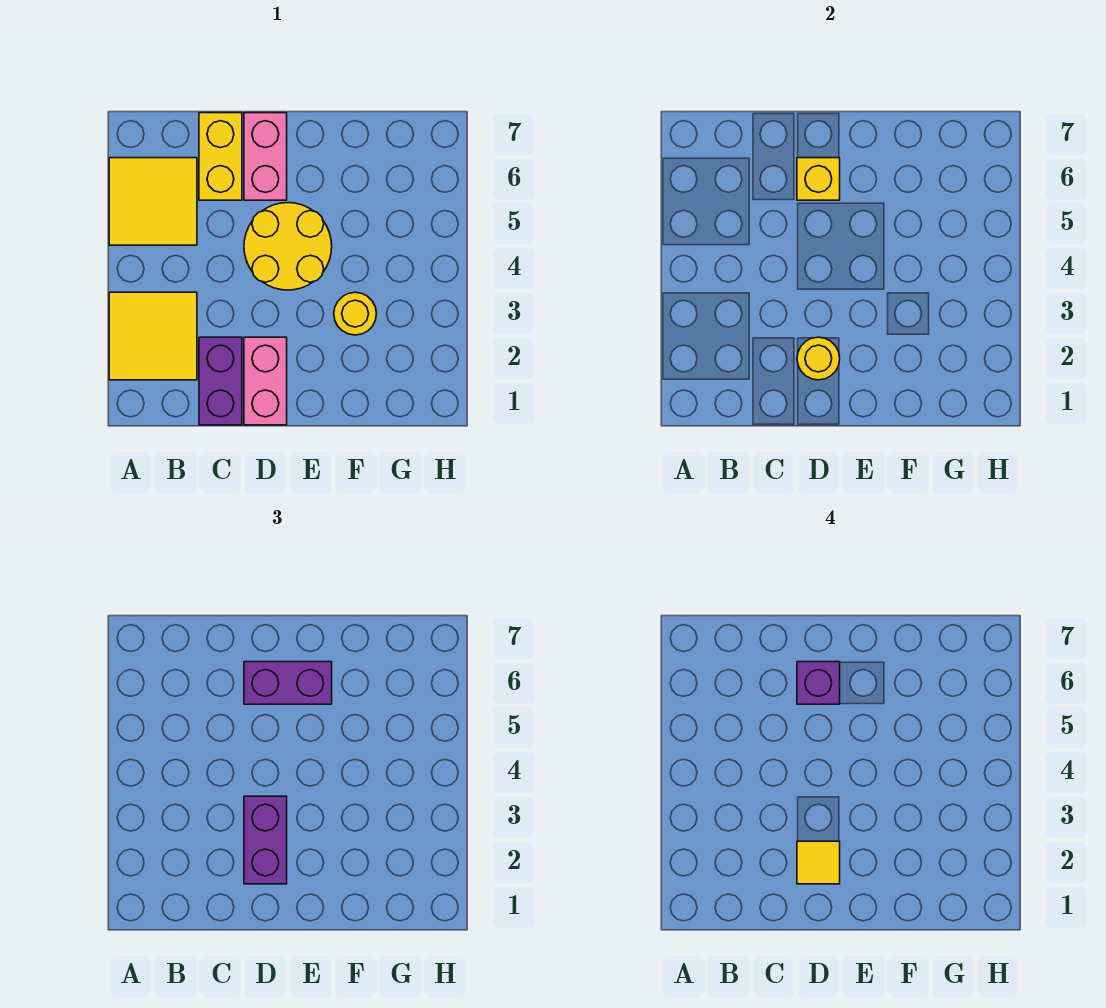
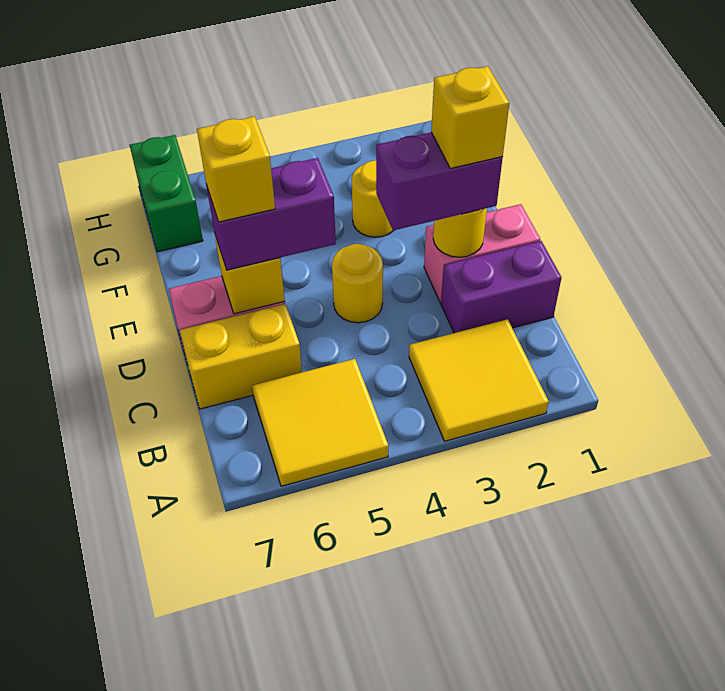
yellow 1x1 tile [797,841,840,884] -> yellow 1x1 brick [431,66,509,169]
yellow 2x2 round brick [244,203,332,290] -> yellow 1x1 round brick [332,244,383,323]
purple 1x2 brick [244,662,332,704] -> purple 1x2 brick turned to [206,158,336,270]
purple 1x1 brick [797,662,840,704] -> yellow 1x1 brick [197,116,275,222]
none -> green 1x2 brick [130,135,203,252]

